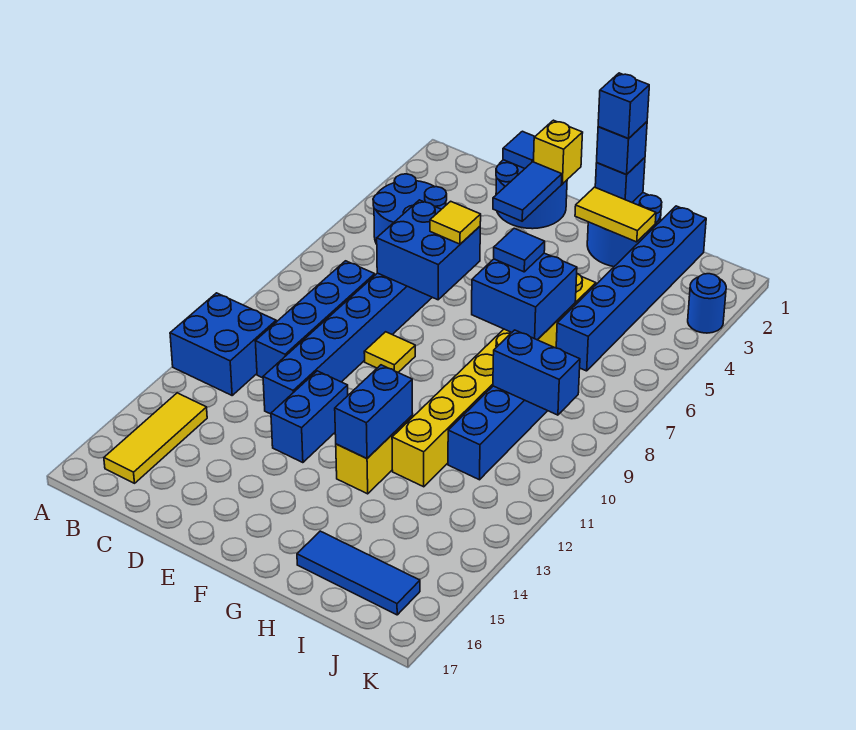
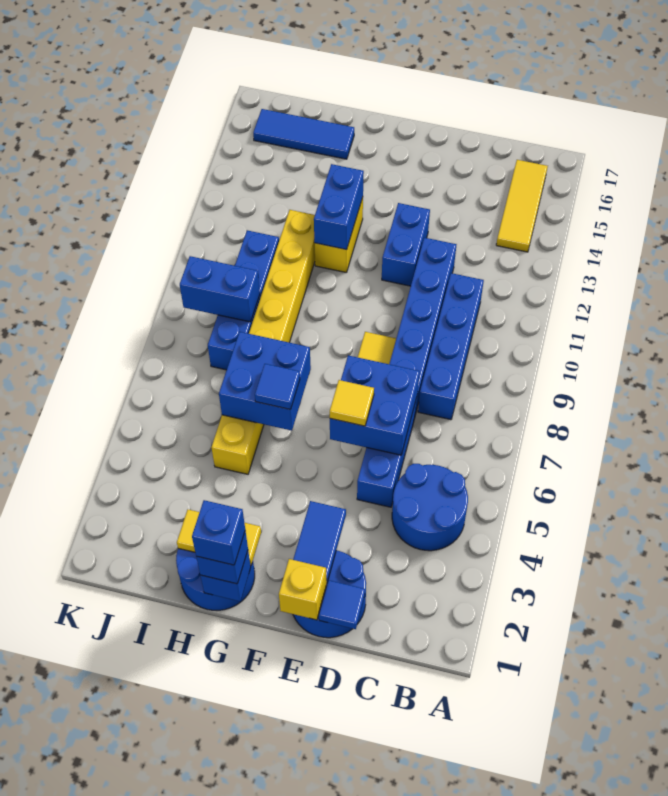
blue 2x2 brick [170,293,276,395] -> none
blue 1x6 brick [556,206,706,371] -> none
blue 1x1 round brick [688,274,726,333] -> none

